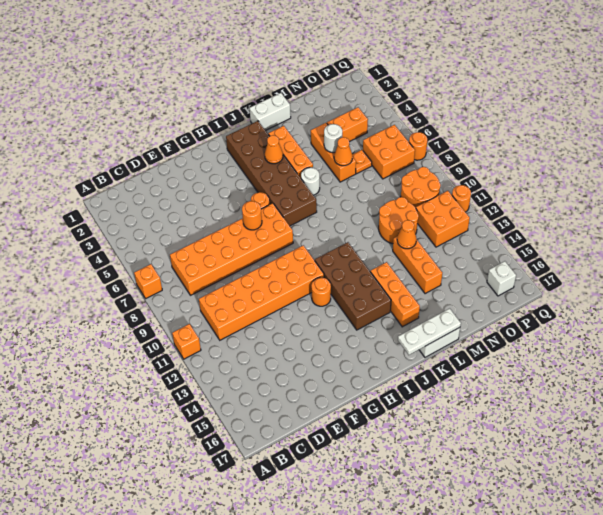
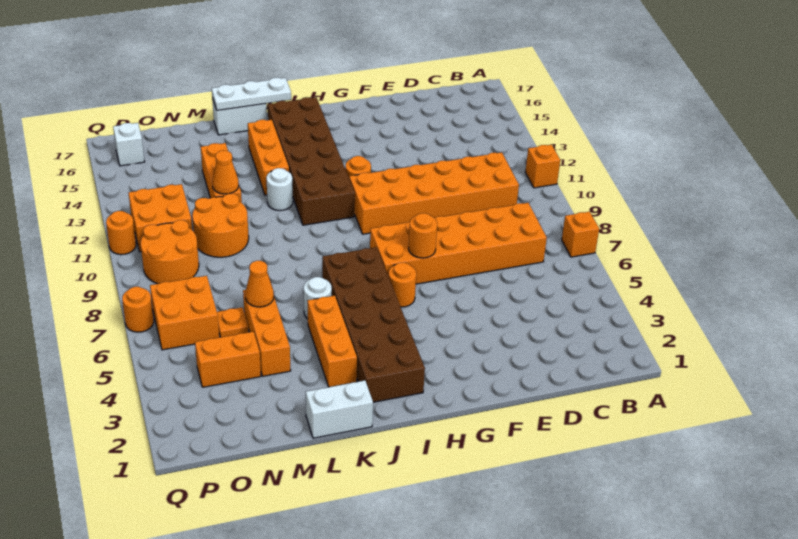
brown 2x4 brick [315,242,391,330] -> brown 2x6 brick [268,97,355,225]
orange 1x1 cone [265,135,283,164] -> none
white 1x1 round brick [324,124,342,153] -> white 1x1 round brick moved to [266,168,293,210]

